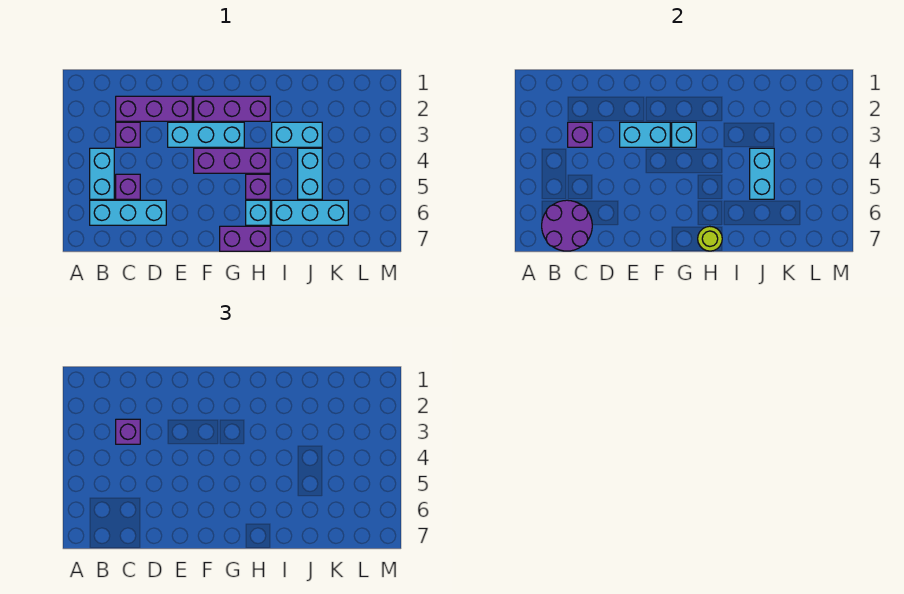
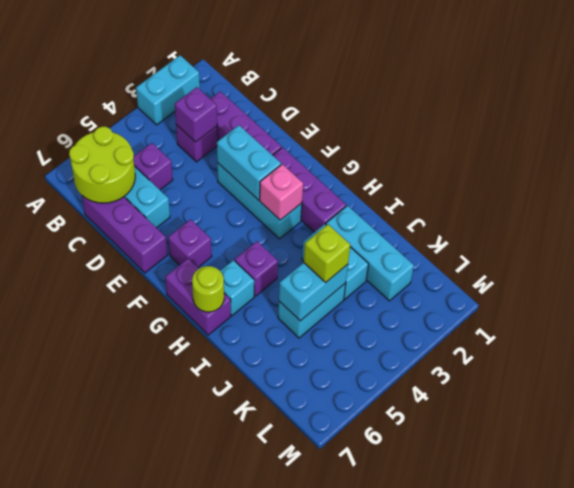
cyan 1x2 brick [90,148,114,199] -> cyan 1x2 brick moved to [136,55,200,125]
purple 2x2 round brick [542,200,592,251] -> lime 2x2 round brick [69,127,135,203]
purple 1x1 brick [116,419,140,444] -> purple 1x1 brick moved to [168,219,212,267]
purple 1x3 brick [194,148,270,173] -> purple 1x3 brick moved to [82,196,167,273]
cyan 1x1 brick [672,122,696,147] -> pink 1x1 brick [260,164,303,220]
cyan 1x3 brick [272,200,348,225] -> cyan 1x3 brick moved to [326,206,414,301]
none -> lime 1x1 brick [304,224,350,283]

